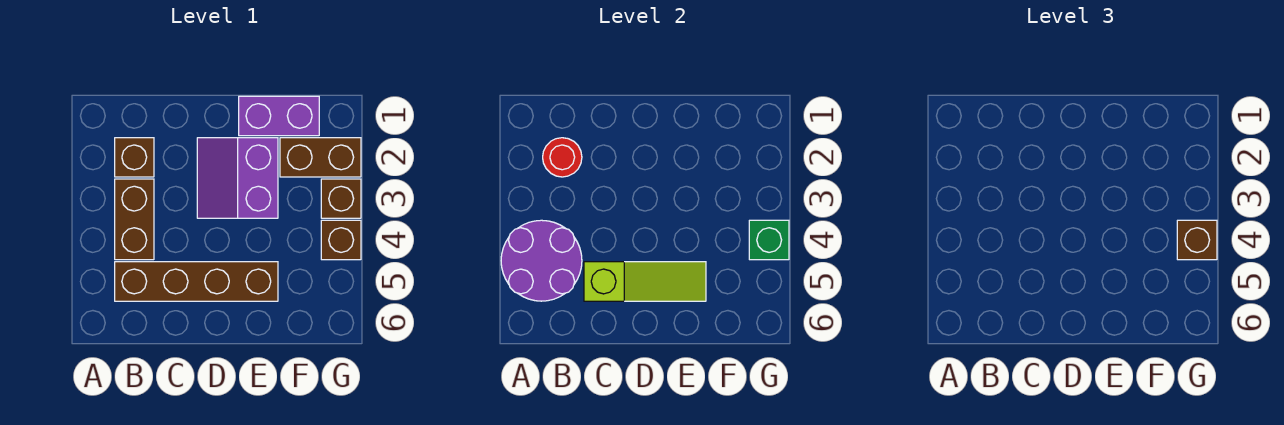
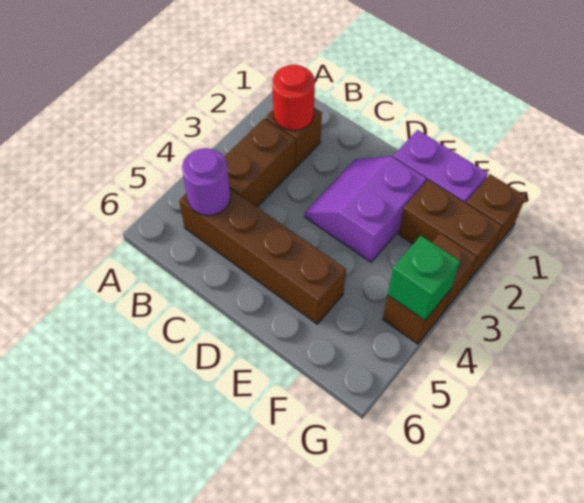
purple 2x2 round brick [501,220,582,301] -> purple 1x1 round brick [182,148,230,215]
lime 1x3 slope [584,262,706,301] -> none
brown 1x1 brick [1177,220,1217,260] -> brown 1x1 brick moved to [466,174,526,251]

